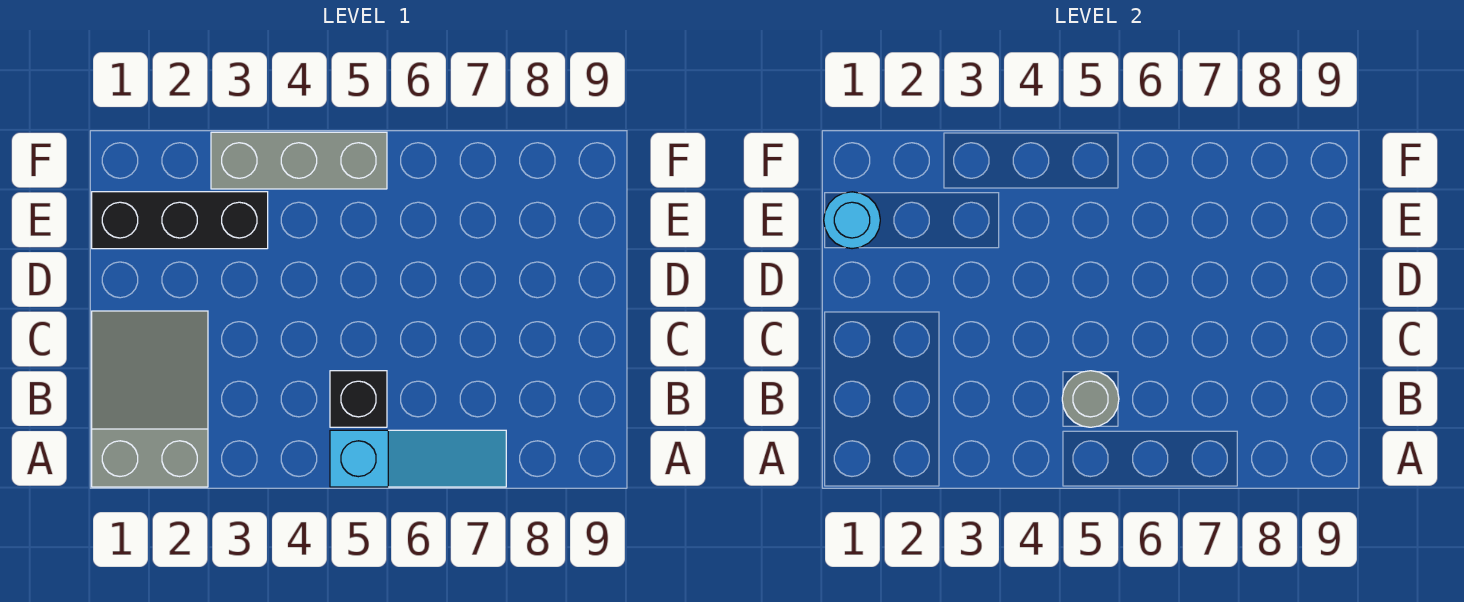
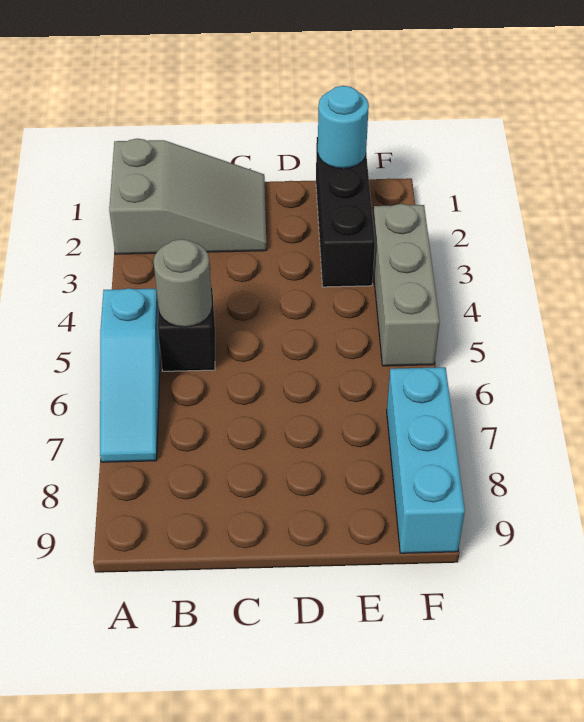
none -> cyan 1x3 brick [387,367,465,553]

